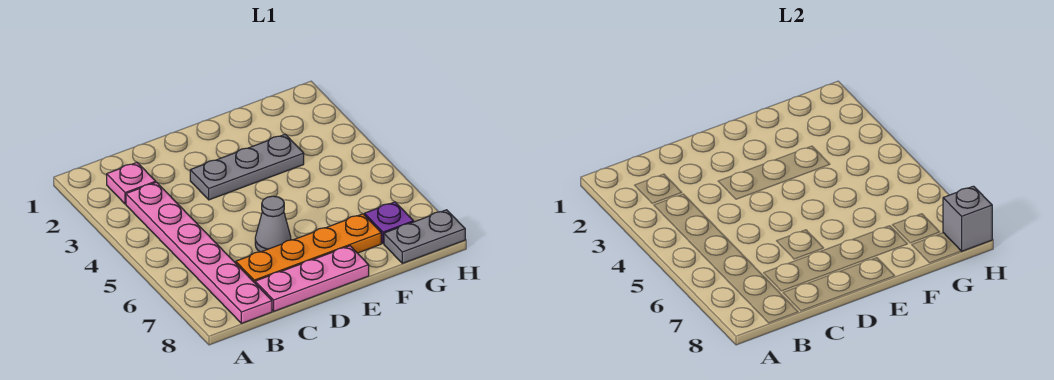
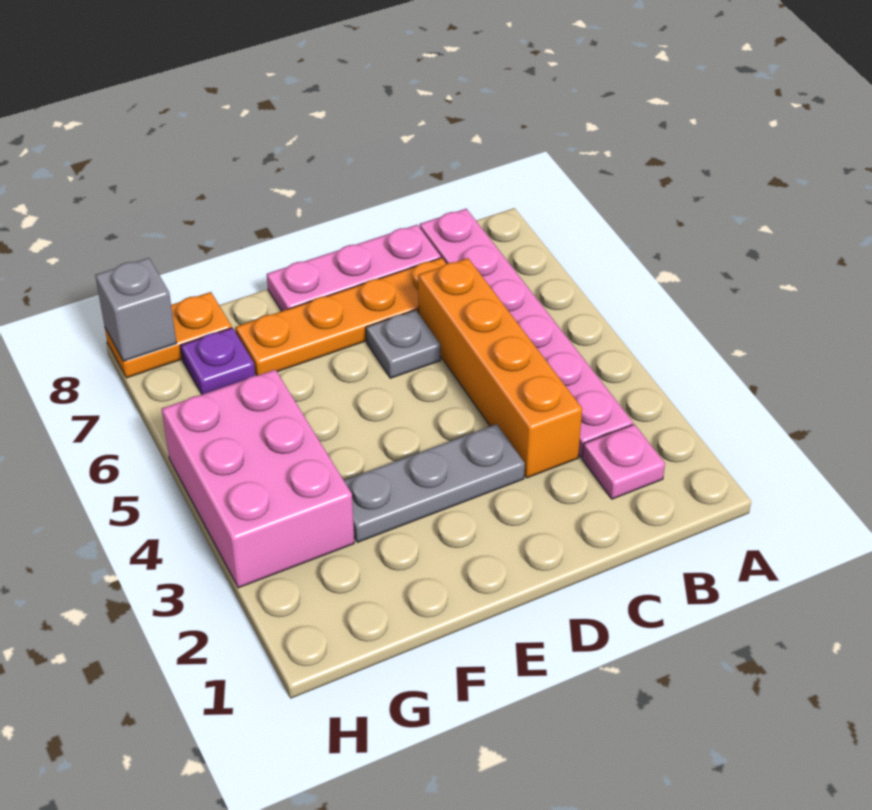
none -> orange 1x4 brick [418,258,582,478]
grey 1x1 cone [255,196,291,252] -> grey 1x1 plate [366,310,441,378]
none -> pink 2x3 brick [162,370,354,588]
grey 1x2 plate [384,210,465,263] -> orange 1x2 plate [105,292,232,378]

